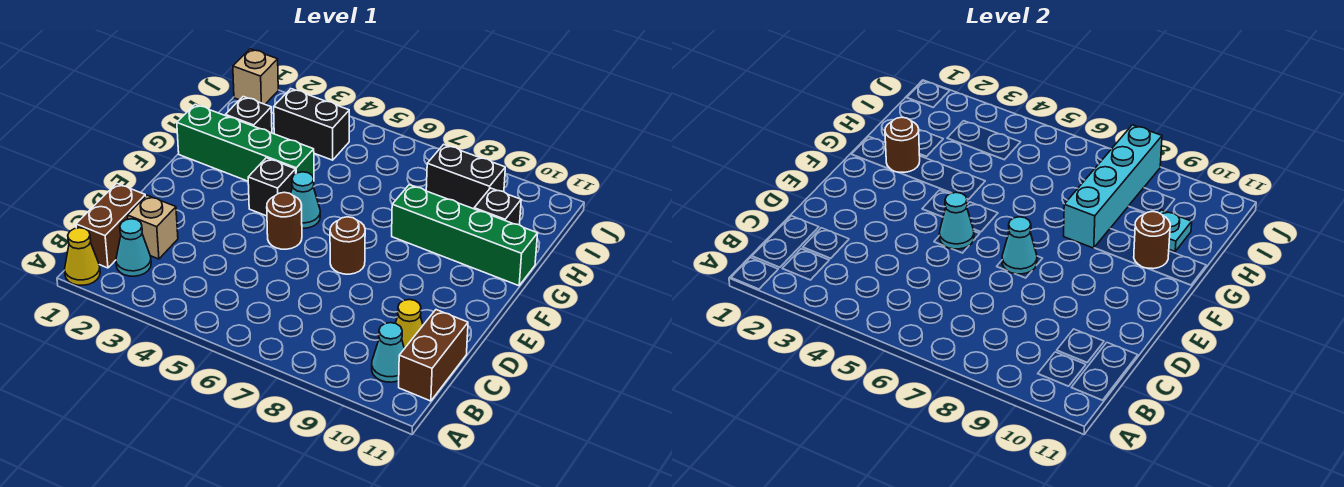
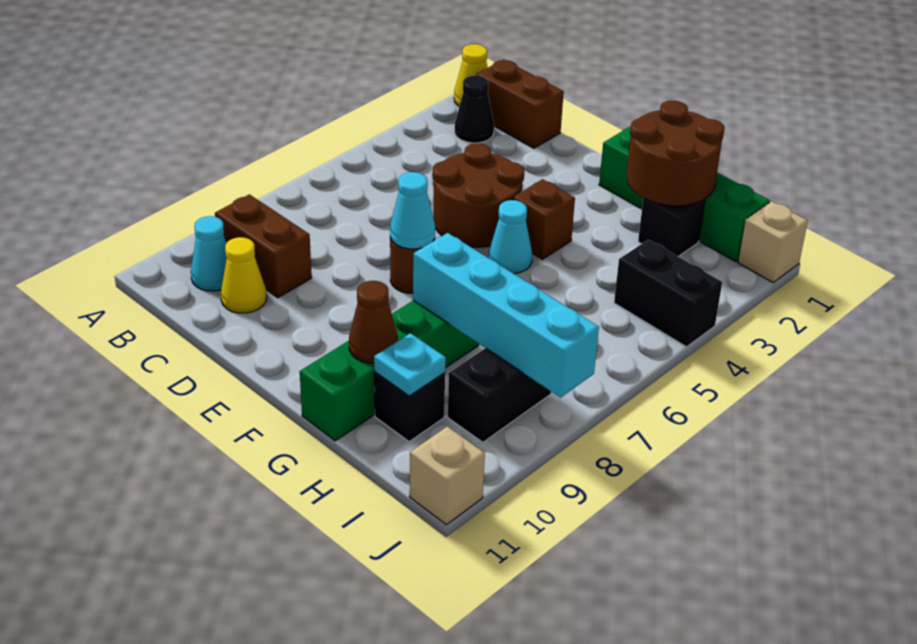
cyan 1x1 cone [116,219,151,276] -> black 1x1 cone [455,75,494,143]
brown 1x2 brick [399,310,468,401] -> brown 1x2 brick moved to [215,194,312,298]
tan 1x1 brick [127,195,178,259] -> tan 1x1 brick moved to [410,426,485,525]
brown 1x1 round brick [267,192,302,249] -> brown 2x2 round brick [432,143,524,247]
cyan 1x1 cone [939,192,974,249] -> none
black 1x1 brick [248,158,296,216] -> brown 1x1 brick [513,179,575,259]
green 1x4 brick [177,104,314,181] -> green 1x4 brick turned to [599,126,770,262]
brown 1x1 round brick [885,117,920,172] -> brown 2x2 round brick [627,101,725,206]
brown 1x1 round brick [1134,211,1170,269] -> brown 1x1 cone [349,281,398,363]
black 1x2 brick [274,89,349,160] -> black 1x2 brick turned to [614,240,722,347]

